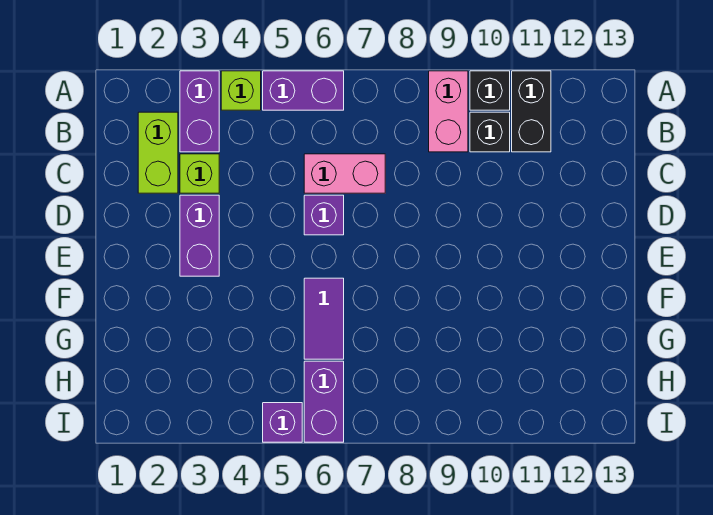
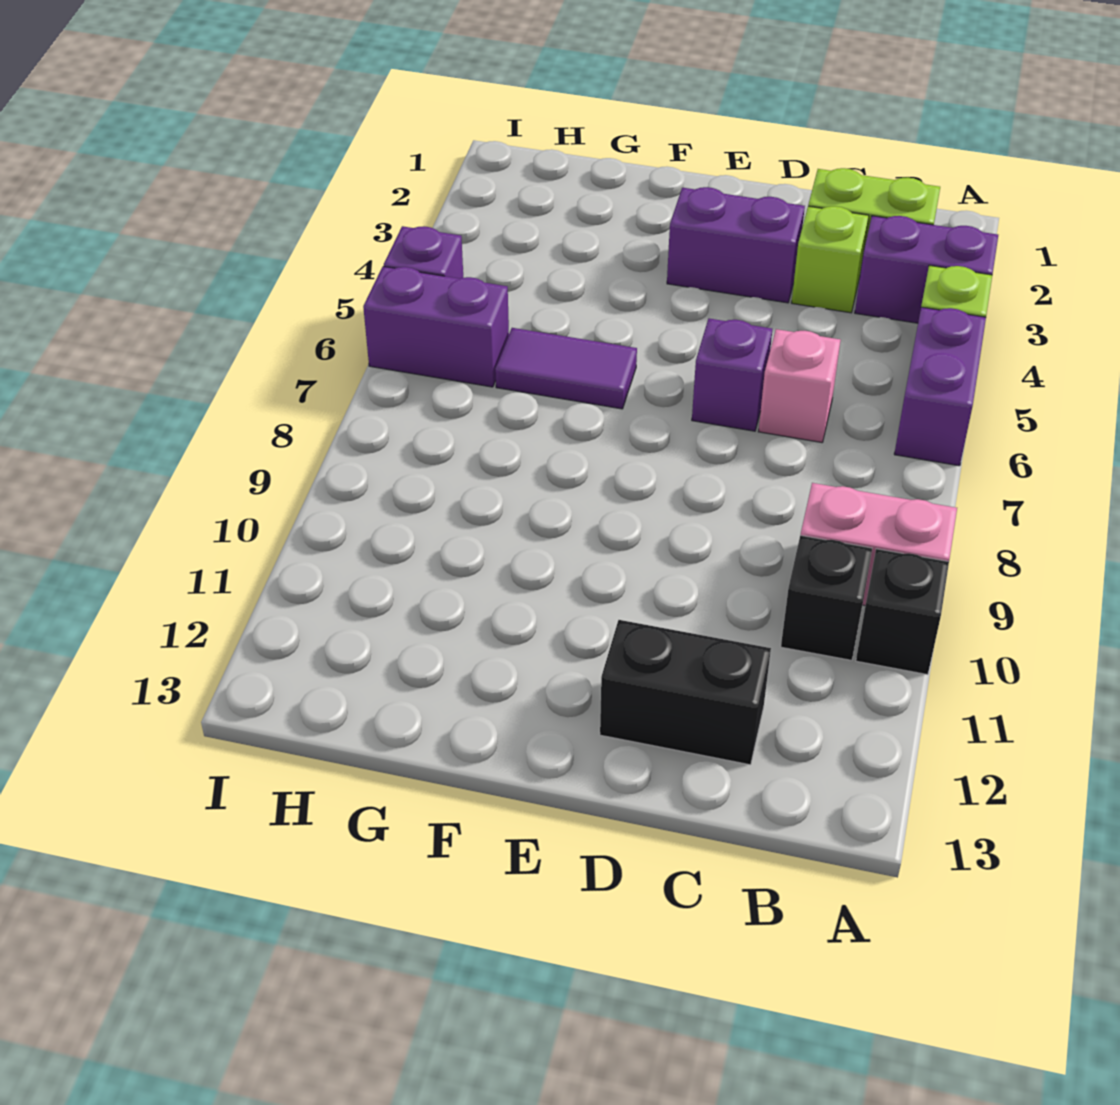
black 1x2 brick [512,71,551,152] -> black 1x2 brick moved to [600,620,771,765]
pink 1x2 brick [304,154,385,193] -> pink 1x1 brick [758,329,841,442]

